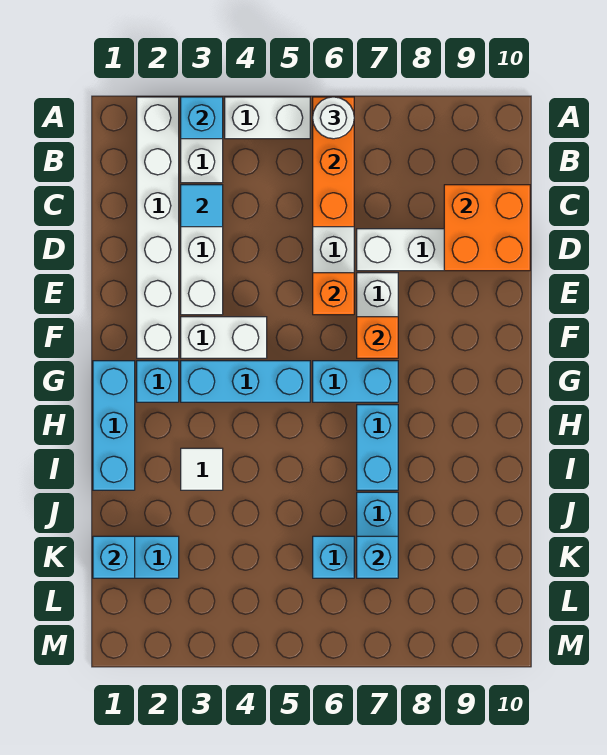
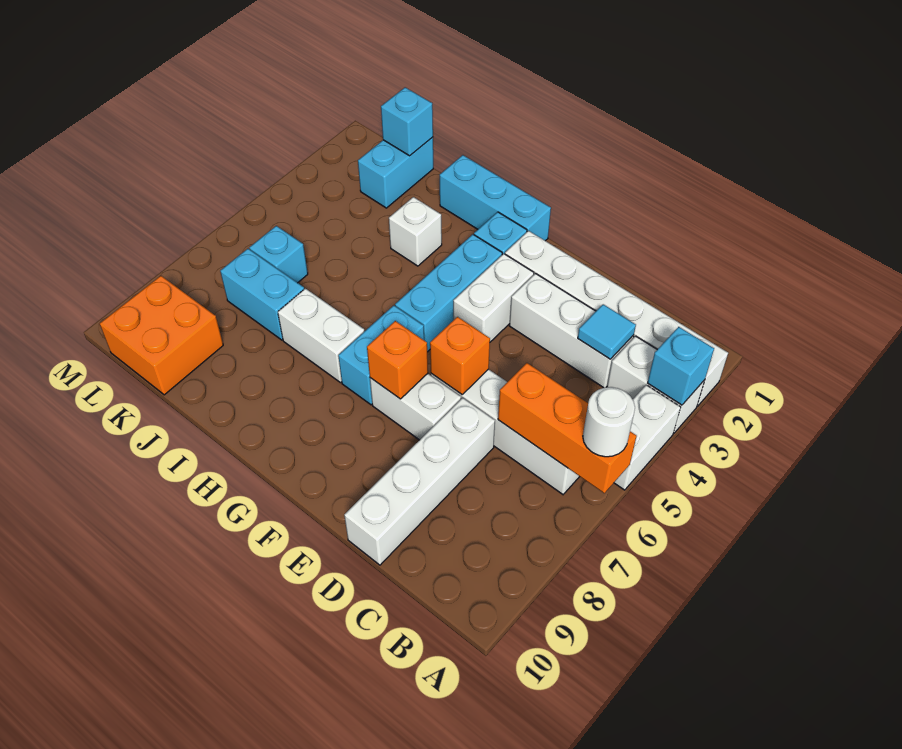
orange 2x2 brick [444,185,530,271] -> orange 2x2 brick moved to [100,276,223,395]
cyan 1x2 brick [357,405,398,490] -> white 1x2 brick [278,288,364,383]
white 1x1 tile [181,448,223,490] -> white 1x1 brick [389,197,442,266]
cyan 1x1 brick [357,536,398,578] -> none

